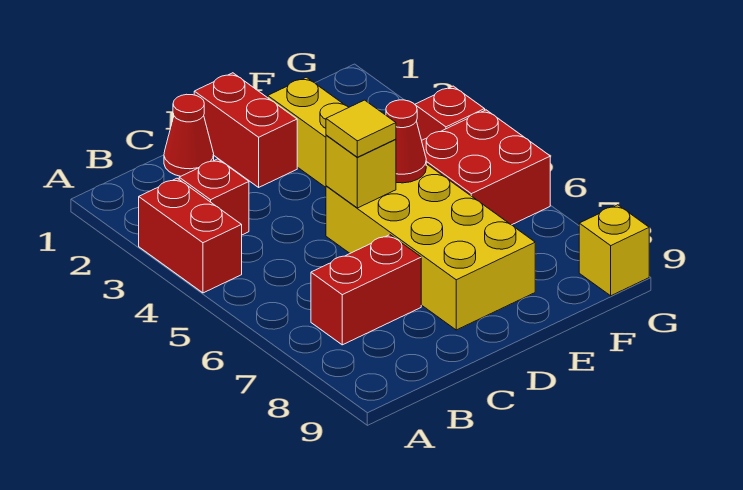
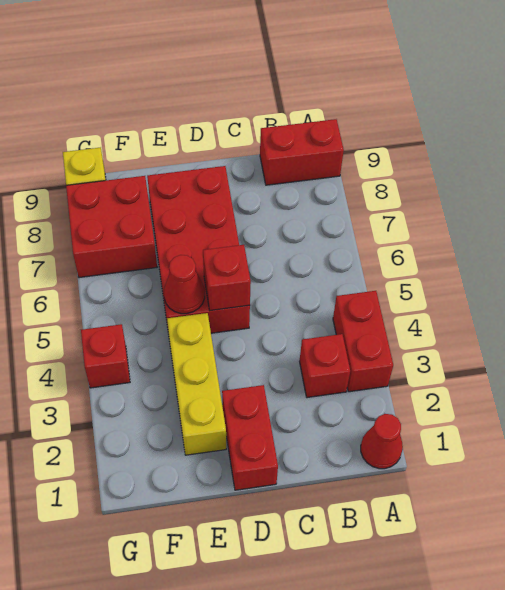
red 1x2 brick [311,235,421,345] -> red 1x2 brick moved to [260,119,344,185]
red 1x1 cone [164,94,214,176] -> red 1x1 cone moved to [361,414,403,469]
yellow 2x4 brick [326,164,535,330] -> red 2x4 brick [147,166,250,334]
yellow 1x1 brick [326,135,396,208] -> red 1x1 brick [203,245,251,311]
yellow 1x1 tile [326,100,396,157] -> none
red 2x2 brick [422,110,550,225] -> red 2x2 brick moved to [66,176,157,278]

